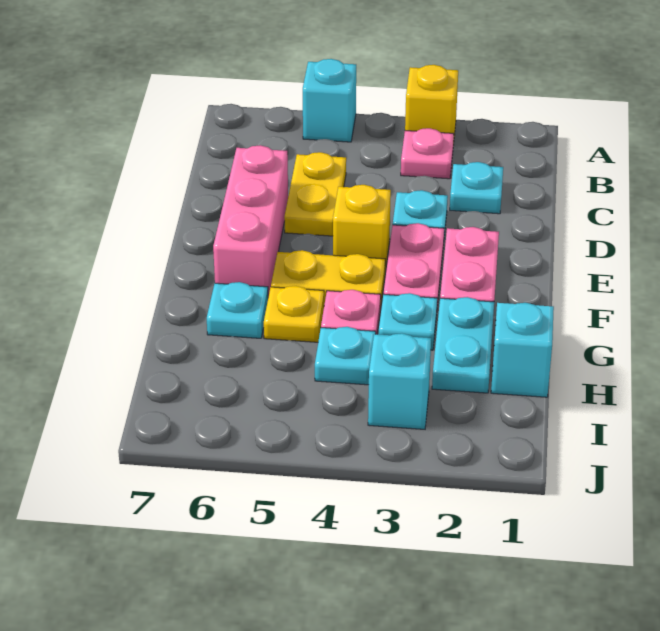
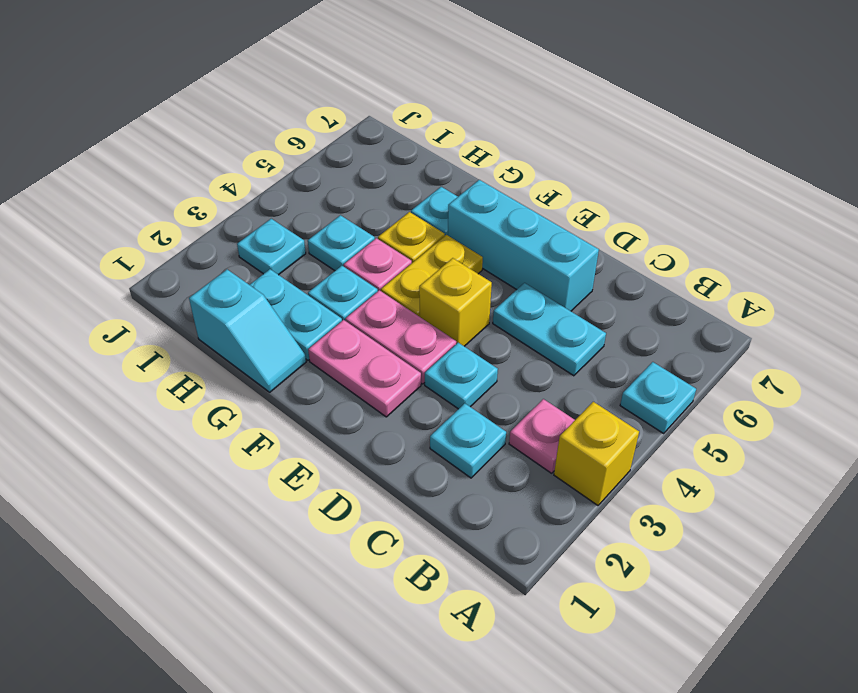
cyan 1x1 brick [303,59,356,142] -> cyan 1x1 plate [620,362,696,433]
yellow 1x2 plate [284,152,346,236] -> cyan 1x2 plate [493,283,606,376]
pink 1x3 brick [213,145,288,297] -> cyan 1x3 brick [448,180,599,311]
cyan 1x1 brick [368,333,431,429] -> cyan 1x1 plate [237,219,306,275]

